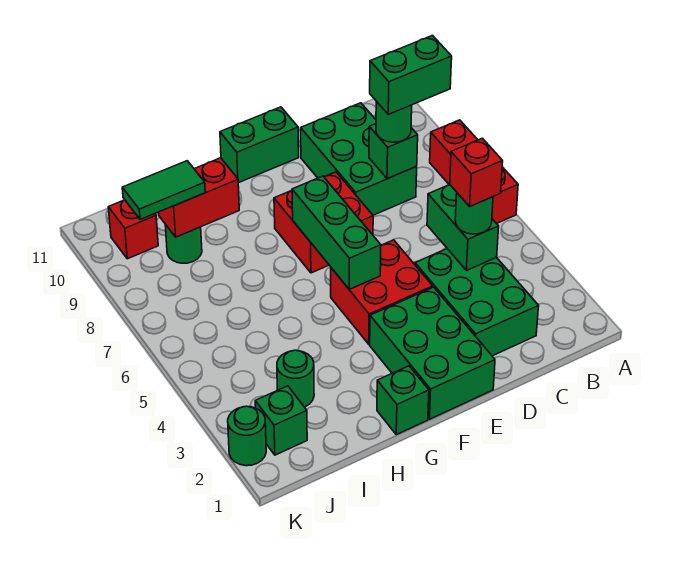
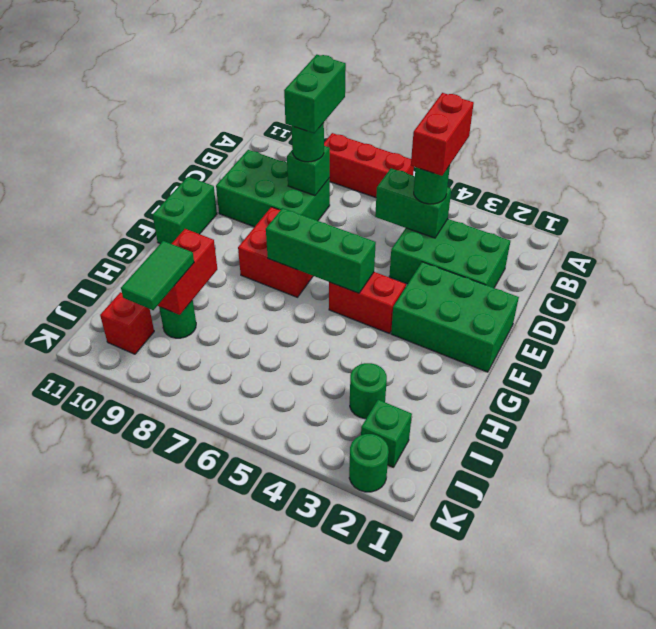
red 1x1 brick [450,138,503,206] -> red 1x2 brick [411,93,474,176]
red 2x2 brick [331,240,433,344] -> red 1x2 brick [329,272,406,334]
green 1x1 brick [377,366,429,435] -> none

